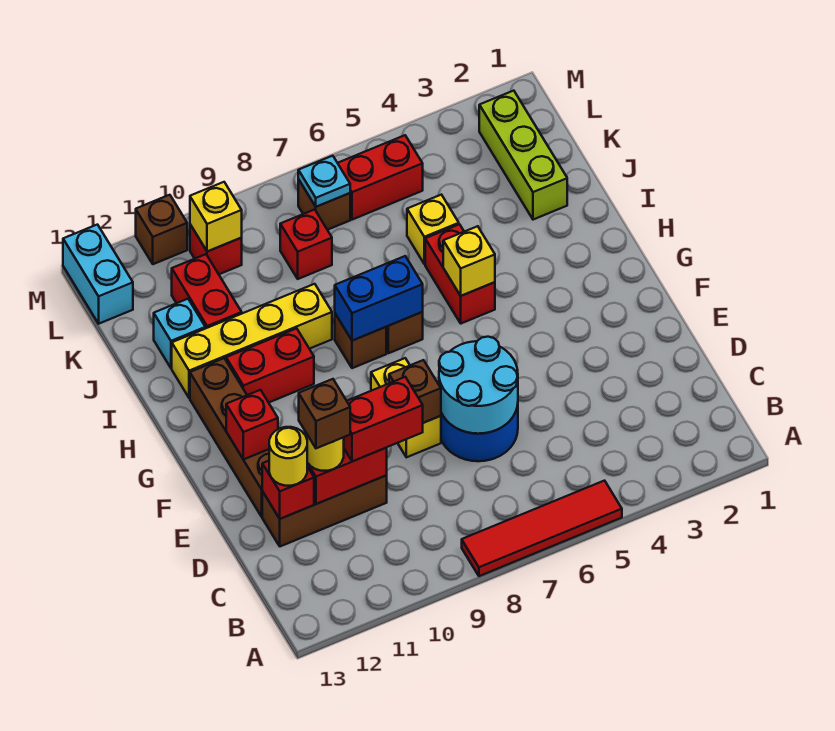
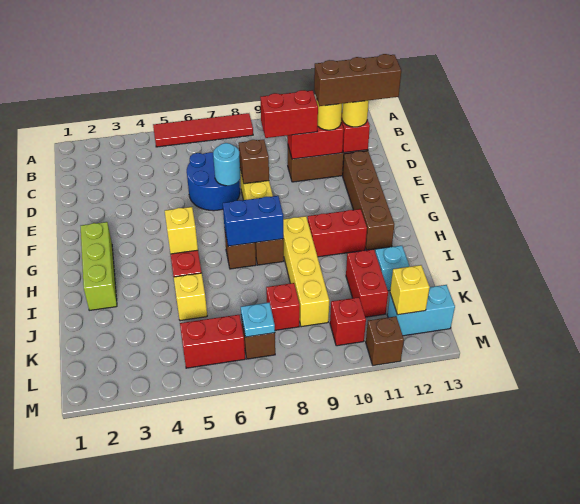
cyan 2x2 round brick [439,337,518,434] -> cyan 1x1 round brick [213,143,241,186]
brown 1x1 brick [299,379,350,448] -> brown 1x3 brick [314,54,401,106]
red 1x1 brick [226,390,278,459] -> none
yellow 1x4 brick [172,284,332,398] -> yellow 1x4 brick turned to [283,216,329,327]
lime 1x3 brick [479,91,567,220] -> lime 1x3 brick moved to [81,222,117,310]
yellow 1x1 brick [190,182,242,252] -> yellow 1x1 brick moved to [390,265,430,315]
cyan 1x2 brick [63,225,133,324] -> cyan 1x2 brick turned to [387,285,455,336]

